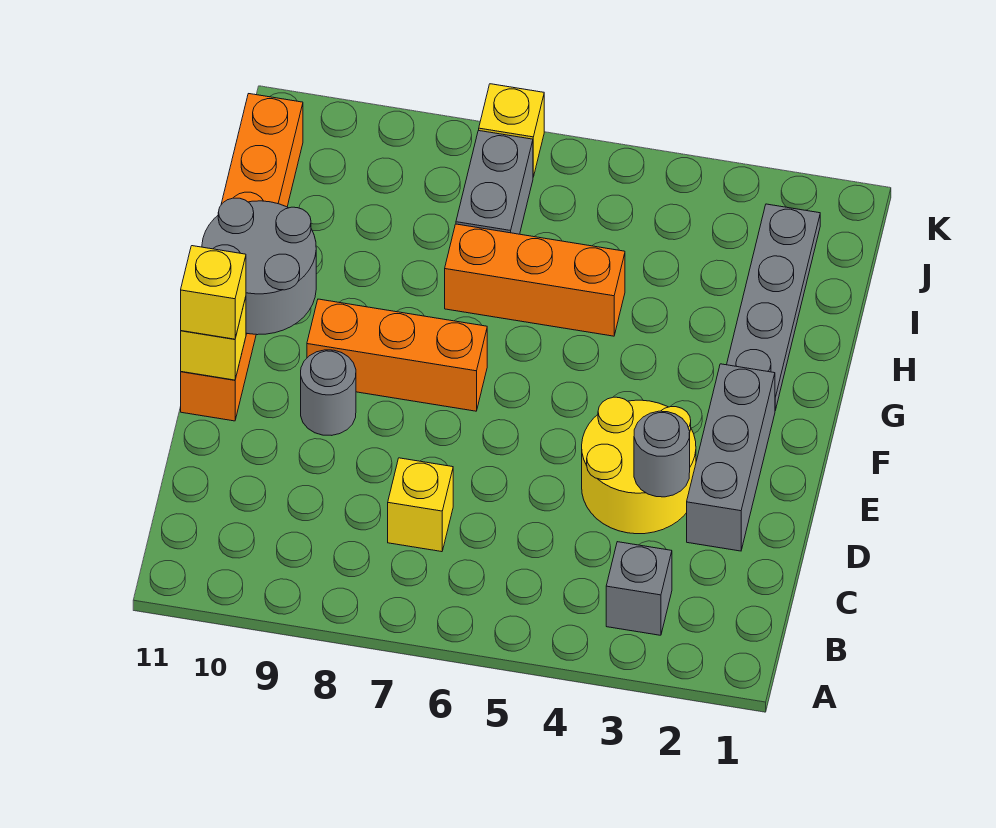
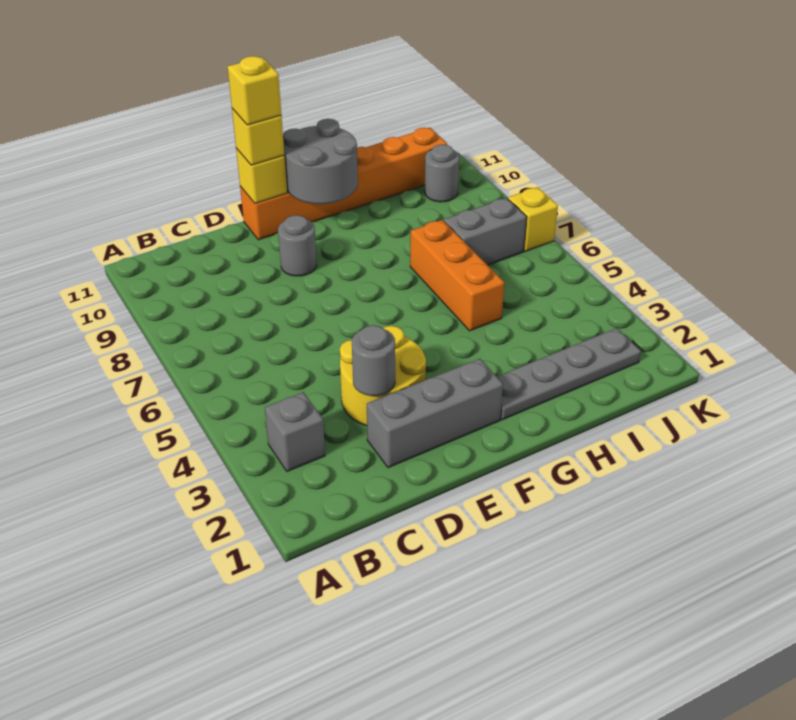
yellow 1x1 brick [388,458,453,552] -> yellow 1x1 brick moved to [228,56,281,125]
orange 1x3 brick [307,299,487,411] -> none
none -> grey 1x1 round brick [425,144,459,202]

